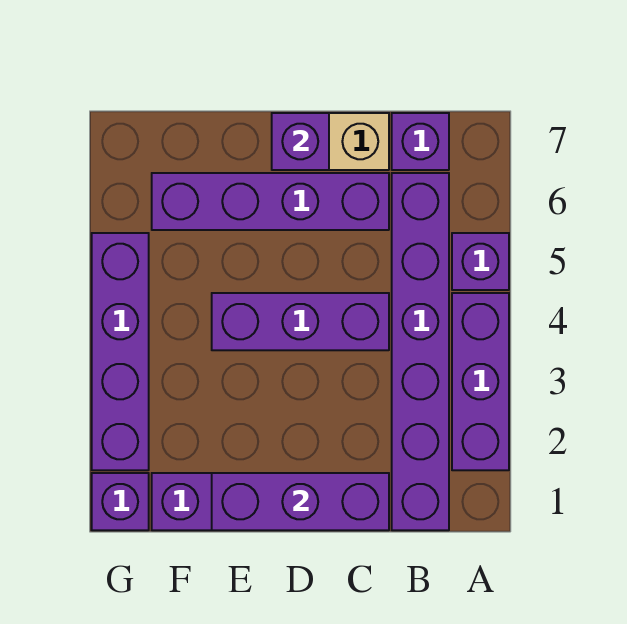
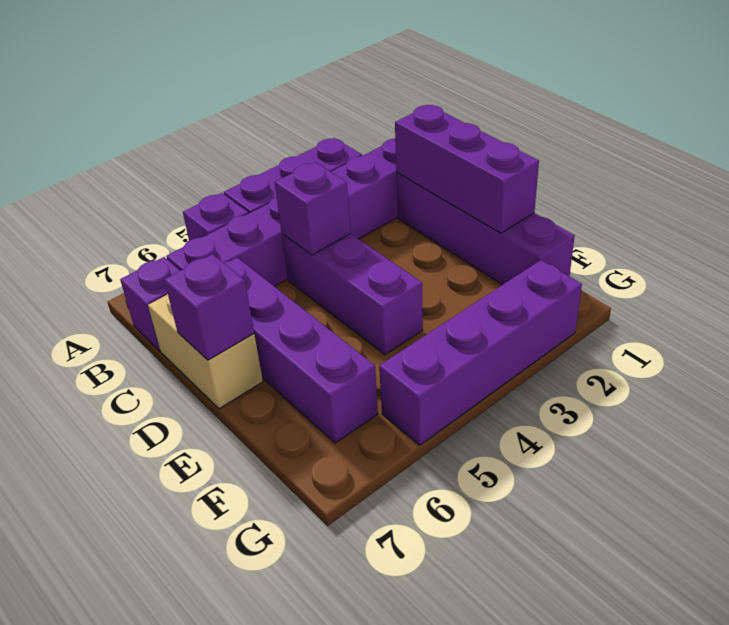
purple 1x1 brick [92,473,149,530] -> purple 1x1 brick moved to [275,162,351,255]

